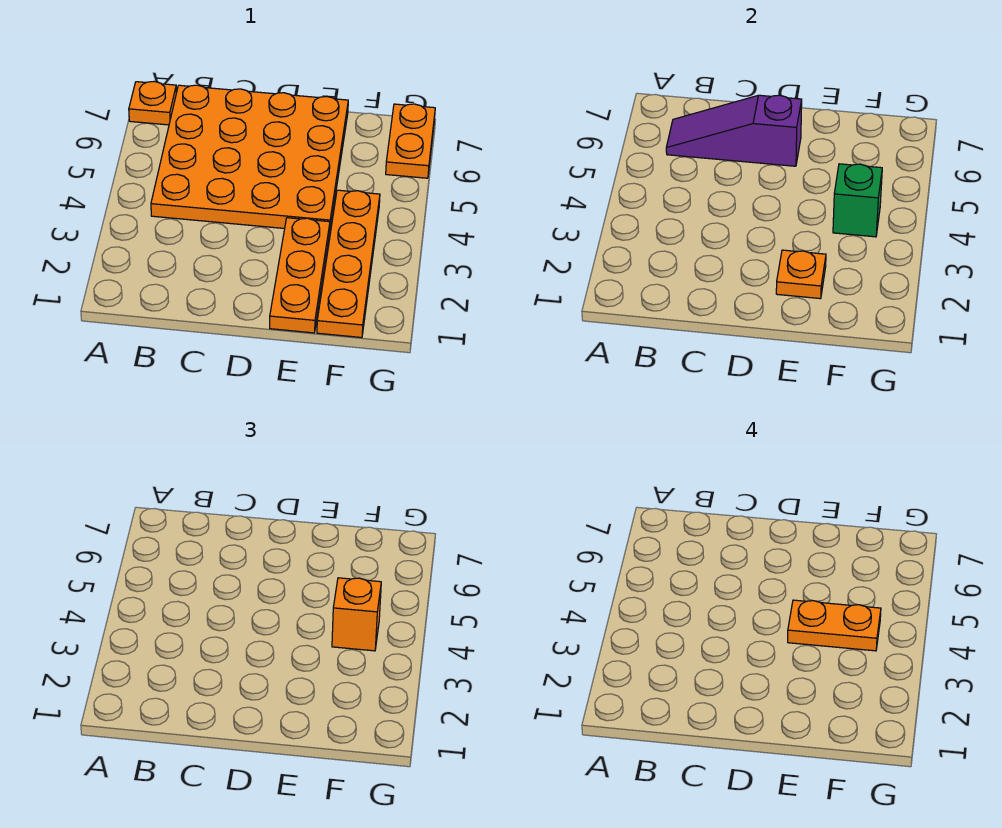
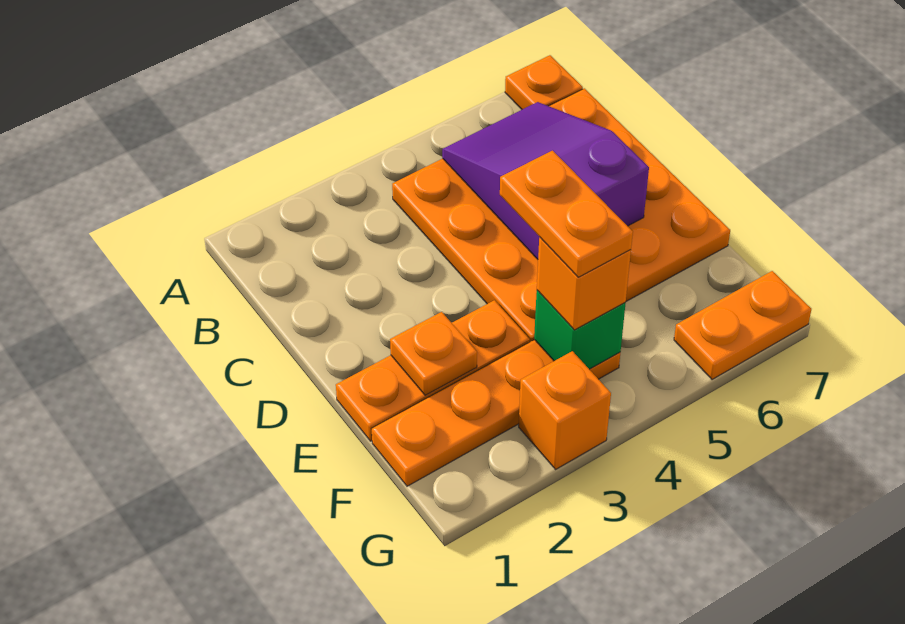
purple 1x3 slope [666,95,802,166] -> purple 2x3 slope [442,102,649,259]
none -> orange 1x1 brick [519,351,611,469]

